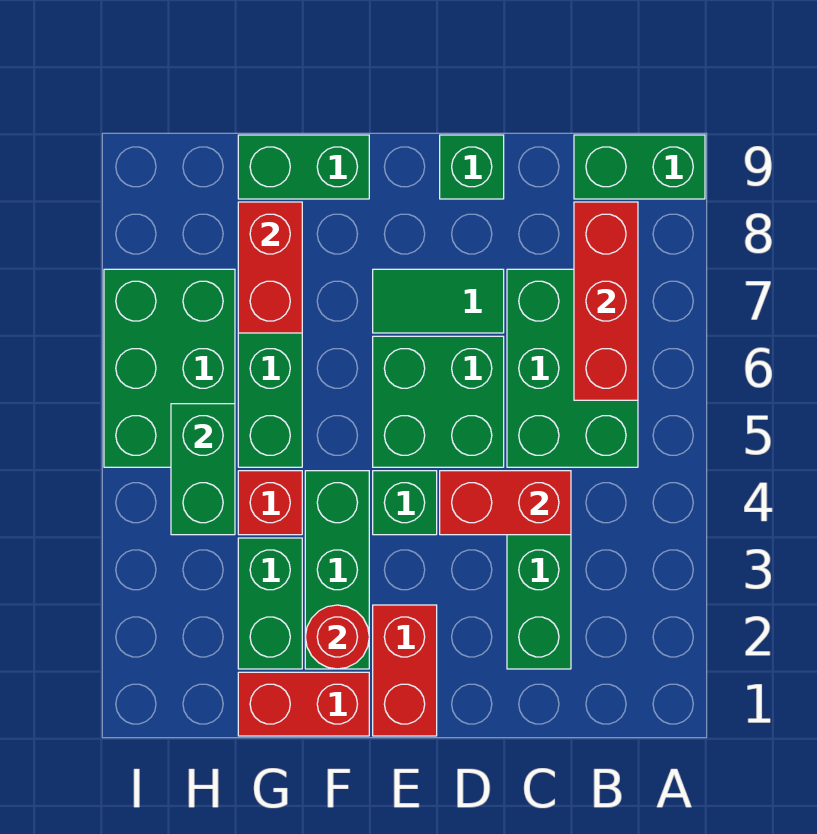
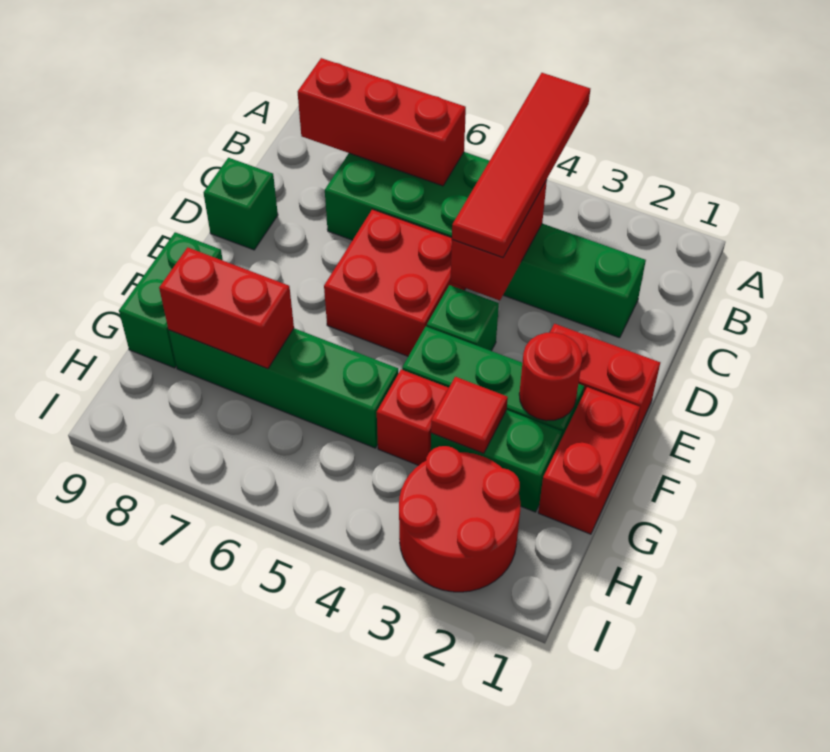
none -> red 1x4 tile [452,73,590,257]
green 1x2 brick [574,135,705,199] -> none
green 2x2 brick [373,336,504,467] -> red 2x2 brick [324,209,466,356]
green 1x2 tile [373,269,504,333] -> none
none -> red 1x1 tile [431,377,508,453]
none -> red 2x2 round brick [399,446,520,592]
green 1x2 brick [171,404,235,535] -> none
green 2x3 brick [104,269,235,467] -> none

